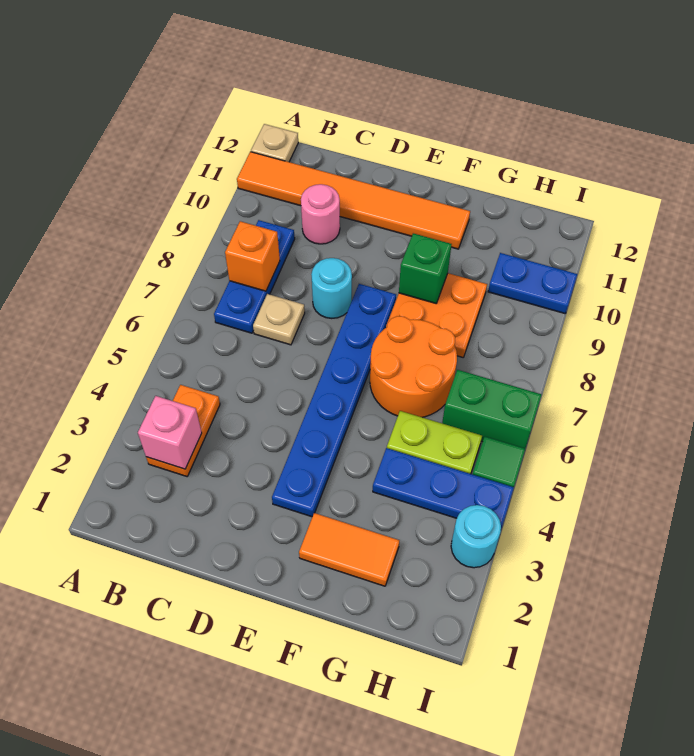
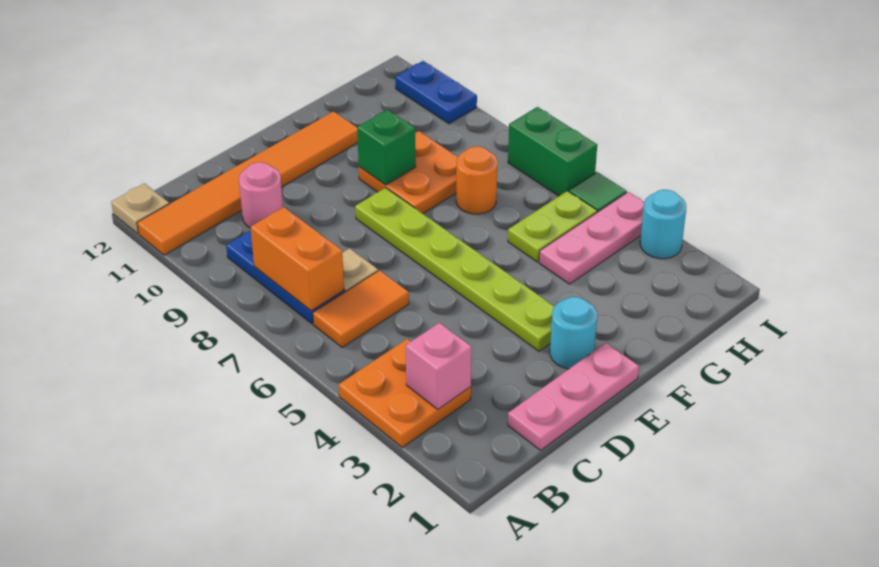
orange 1x2 plate [146,385,220,476] -> orange 2x2 plate [339,339,471,447]
orange 1x1 brick [225,221,280,291] -> orange 1x2 brick [251,207,344,311]
none -> pink 1x3 plate [508,343,639,450]
cyan 1x1 round brick [311,258,352,318] -> cyan 1x1 round brick moved to [550,297,597,369]
blue 1x6 plate [272,284,396,517] -> lime 1x6 plate [355,188,554,351]
orange 1x2 tile [299,513,400,586] -> orange 1x2 tile moved to [313,270,409,347]
orange 2x2 round brick [370,316,457,417] -> orange 1x1 round brick [456,146,497,214]
blue 1x3 plate [373,448,514,529] -> pink 1x3 plate [539,192,644,284]
green 1x2 brick [442,370,541,448] -> green 1x2 brick turned to [508,107,597,196]
blue 1x2 plate [488,253,577,313] -> blue 1x2 plate turned to [395,61,477,124]

